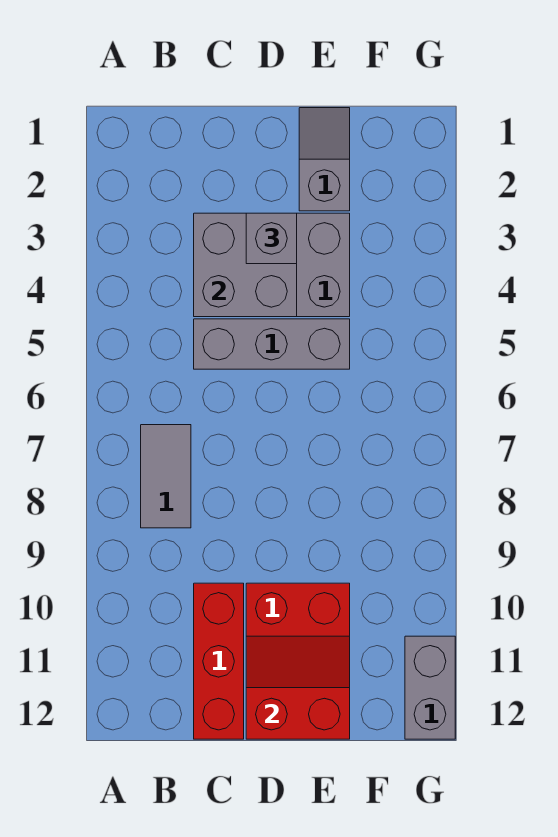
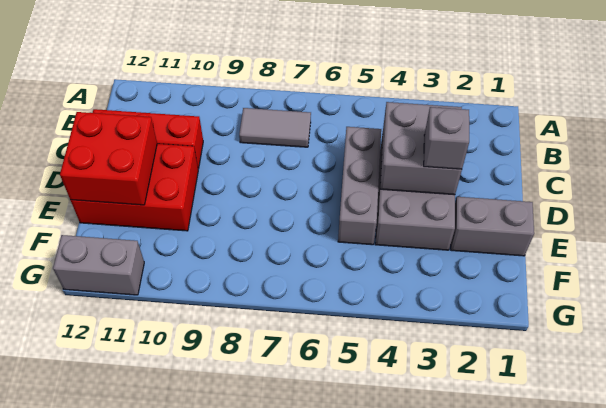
red 2x2 slope [246,636,350,739] -> red 2x2 brick [60,112,157,205]
grey 1x2 slope [299,108,350,211] -> grey 1x2 brick [451,197,534,256]

